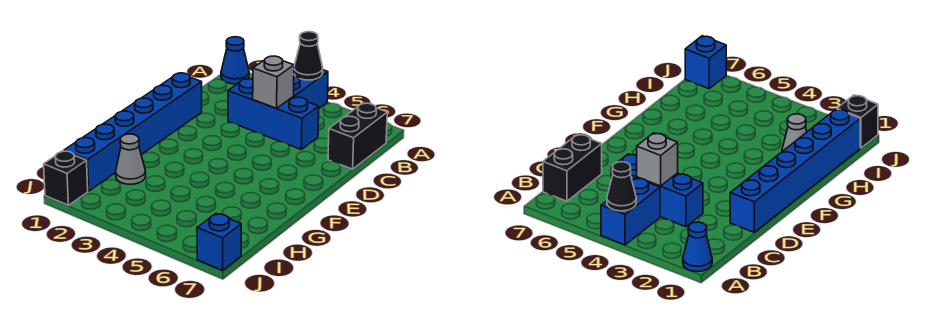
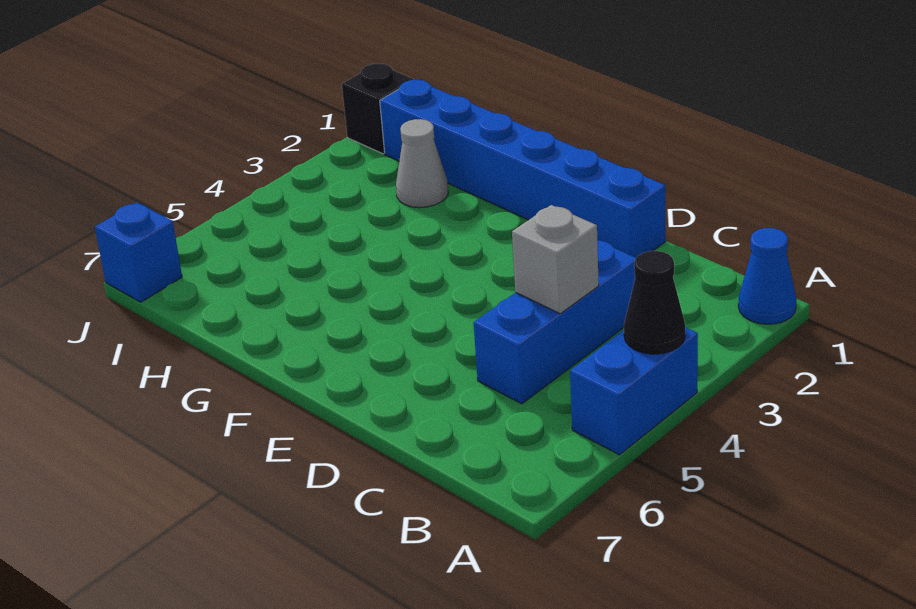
blue 1x2 brick [293,70,328,108] -> blue 1x2 brick turned to [570,327,698,455]
black 1x2 brick [328,103,387,169] -> none

